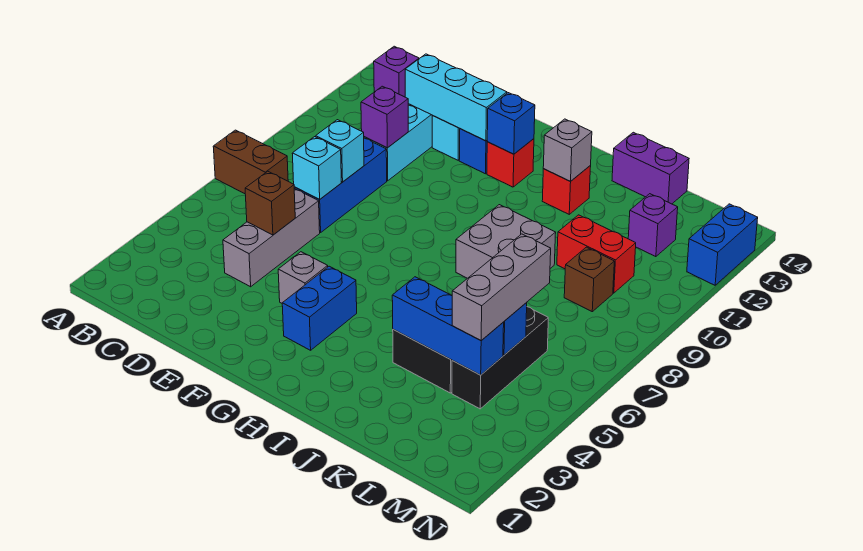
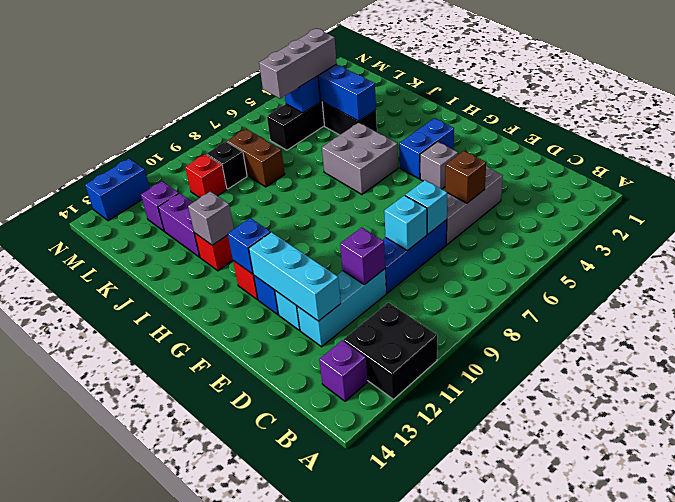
brown 1x2 brick [213,130,288,194] -> brown 1x2 brick moved to [227,129,285,187]
none -> black 2x2 brick [343,303,437,399]
grey 2x2 brick [456,205,556,278] -> grey 2x2 brick moved to [322,123,398,194]
purple 1x2 brick [612,132,689,204] -> purple 1x2 brick moved to [158,193,200,257]
red 1x2 brick [557,215,636,293] -> red 1x1 brick [185,154,227,198]
brown 1x1 brick [564,247,614,312] -> black 1x1 brick [207,142,247,189]

